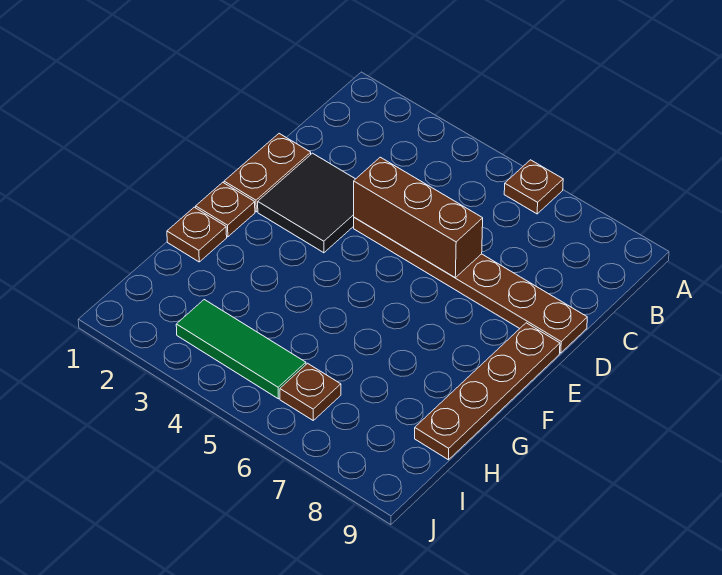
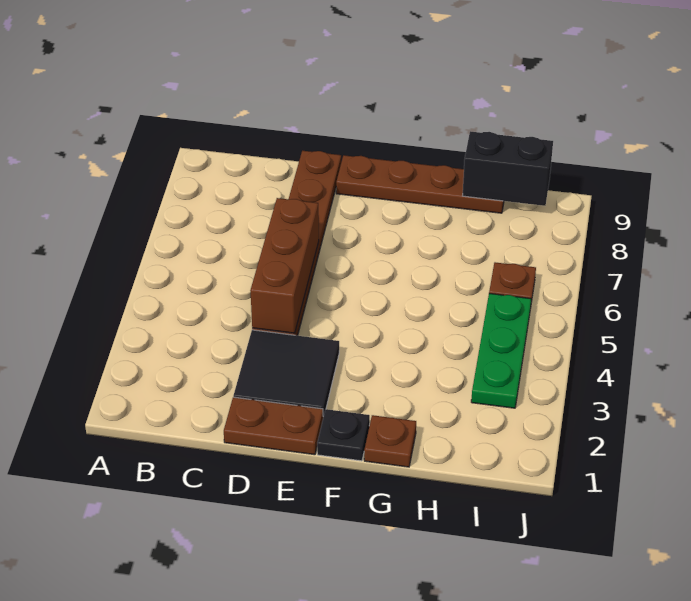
brown 1x1 plate [504,160,563,214] -> none
brown 1x1 plate [196,182,255,237] -> black 1x1 plate [317,409,370,461]
none -> black 1x2 brick [463,131,553,206]
green 1x3 tile [176,300,306,399] -> green 1x3 plate [471,293,531,408]

